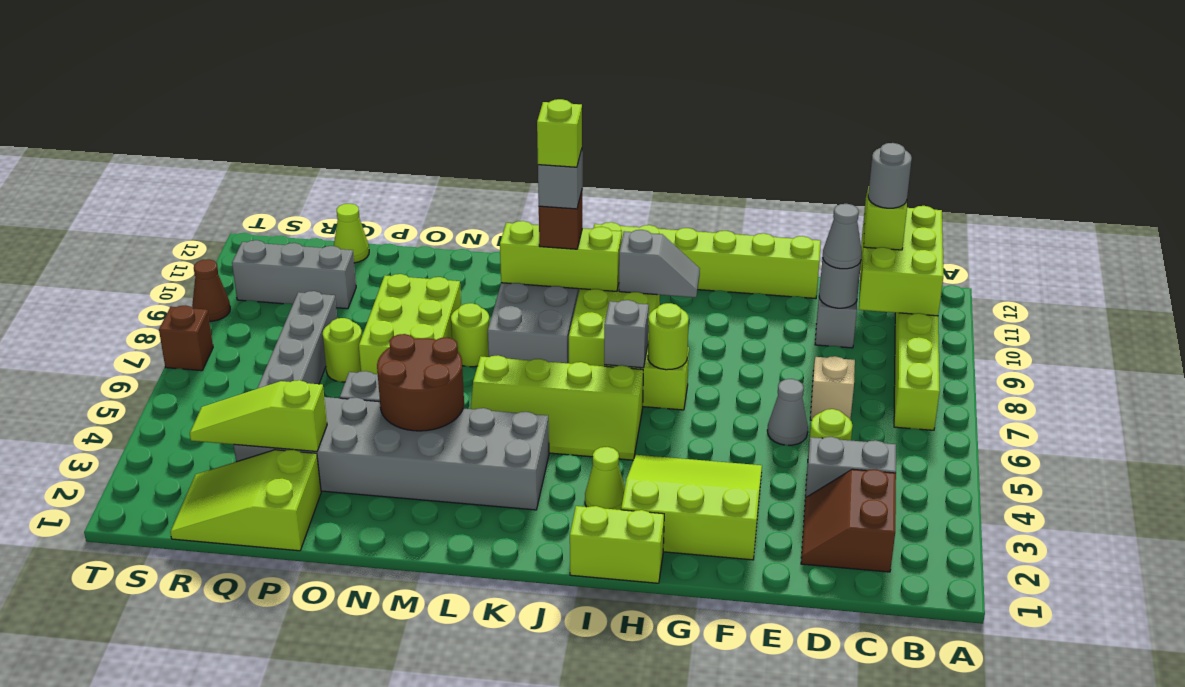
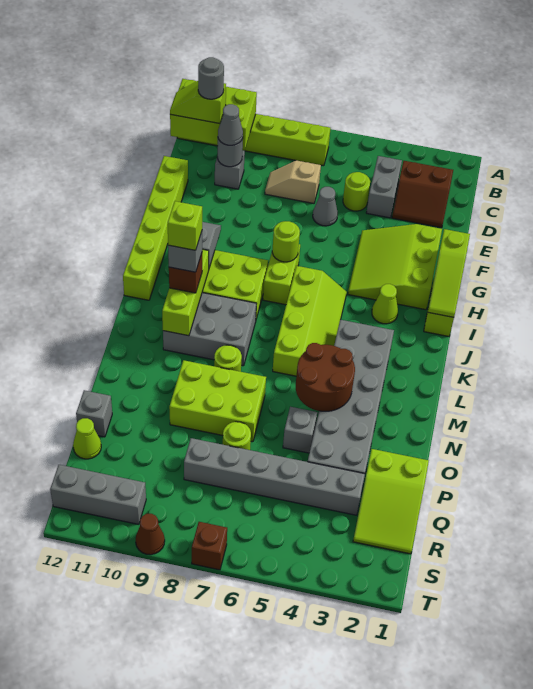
grey 1x1 brick [604,300,649,368] -> grey 1x1 brick moved to [76,390,112,437]
lime 1x3 slope [190,380,327,451] -> lime 1x3 slope moved to [428,229,470,317]
grey 1x3 brick [232,240,356,309] -> grey 1x3 brick turned to [50,465,146,524]

